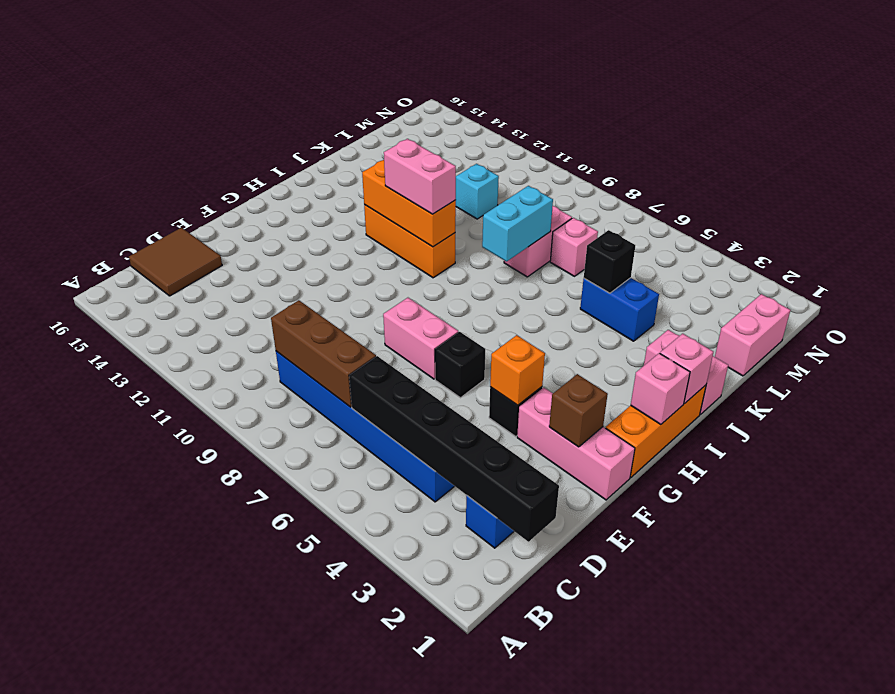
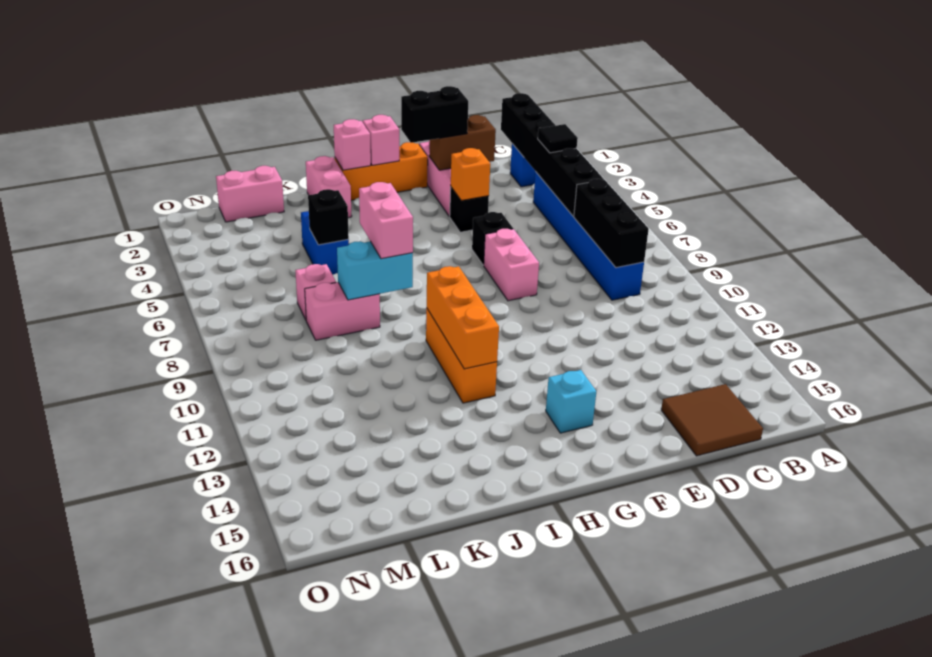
none -> black 1x1 tile [538,124,578,153]
brown 1x3 brick [271,300,376,407] -> black 1x3 brick [574,179,649,268]
brown 1x1 brick [549,374,608,447] -> brown 1x2 brick [429,115,496,170]
none -> black 1x2 brick [401,86,468,143]
pink 1x2 brick [384,139,456,214] -> pink 1x2 brick moved to [359,182,413,259]
cyan 1x1 brick [456,164,499,219] -> cyan 1x1 brick moved to [546,370,596,433]

